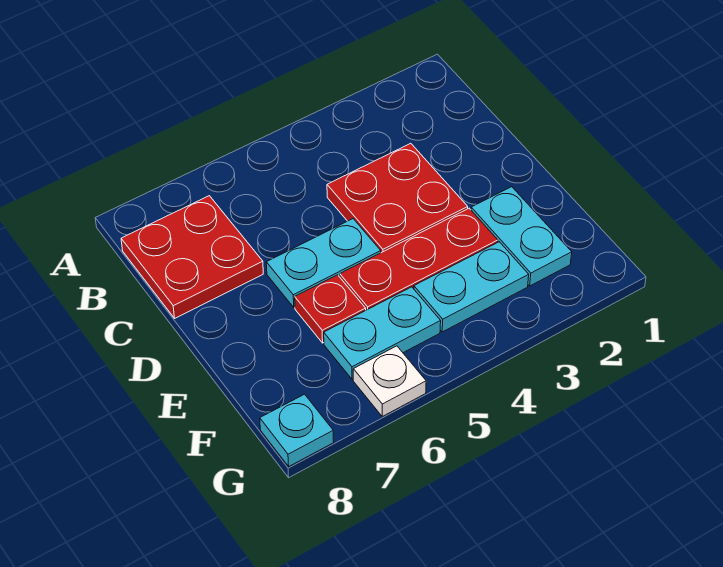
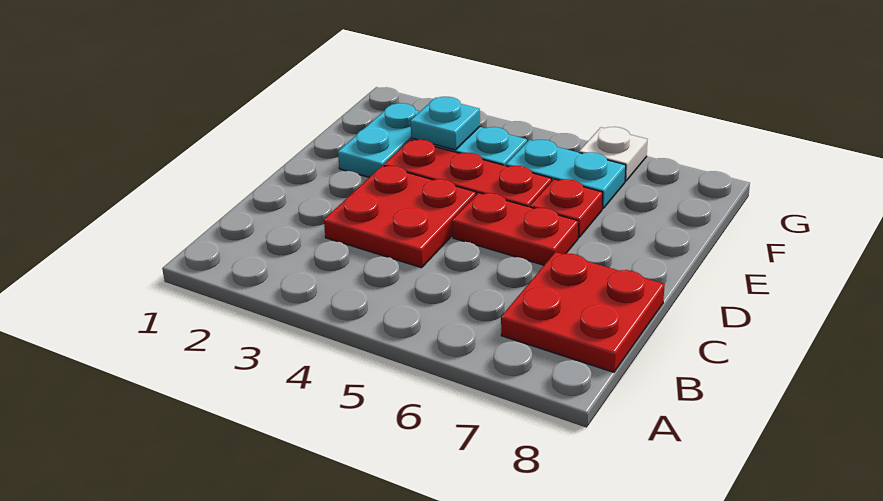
cyan 1x2 plate [266,219,381,307] -> red 1x2 plate [452,193,578,265]
cyan 1x1 plate [260,394,334,466] -> cyan 1x1 plate moved to [410,97,480,150]

